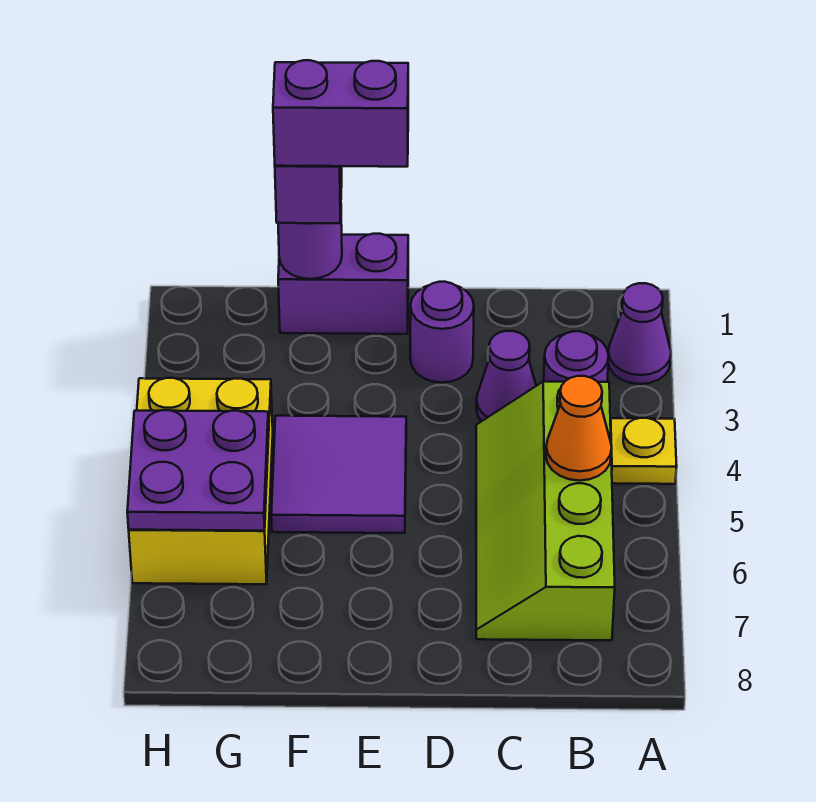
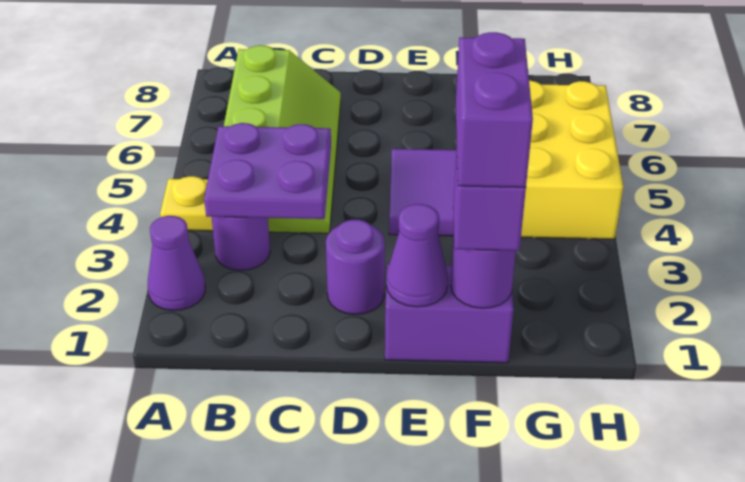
orange 1x1 cone [546,376,612,481] -> none
purple 1x1 cone [476,331,536,421] -> purple 1x1 cone moved to [386,204,448,307]
purple 1x2 brick [273,60,408,167] -> purple 1x2 brick turned to [456,32,533,187]
purple 2x2 plate [127,410,269,531] -> purple 2x2 plate moved to [204,123,331,219]

